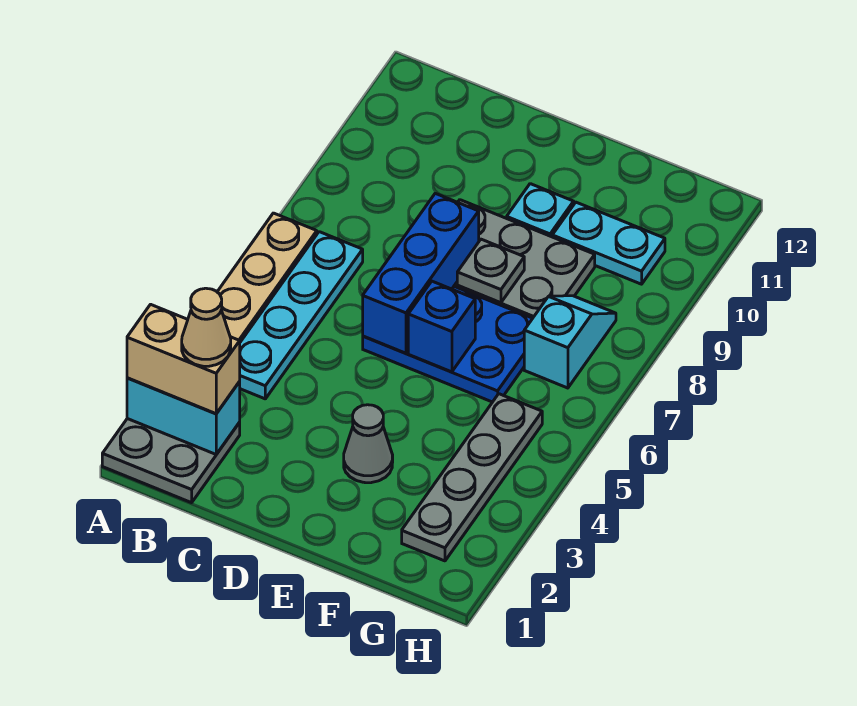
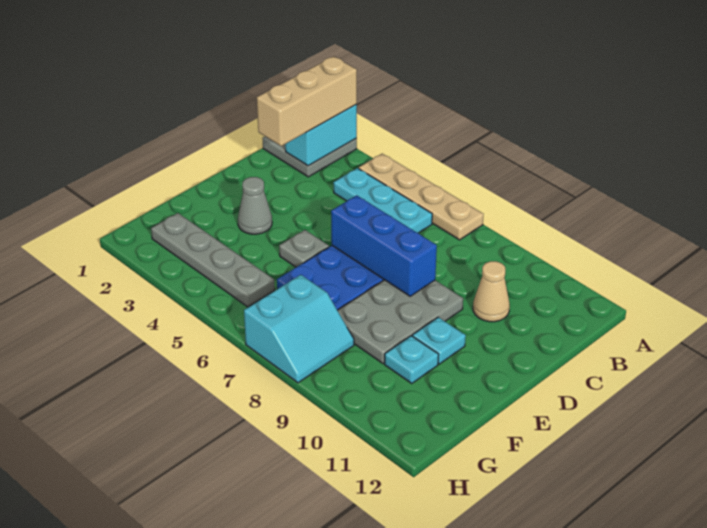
tan 1x2 brick [127,304,240,414] -> tan 1x3 brick [257,56,357,146]
tan 1x1 cone [182,288,231,366] -> tan 1x1 cone moved to [473,261,510,322]
cyan 1x4 plate [239,232,363,399] -> cyan 1x3 plate [333,168,432,233]
blue 1x1 brick [408,281,475,372] -> none
grey 1x1 plate [457,239,524,303] -> grey 1x1 plate moved to [279,230,329,267]
cyan 1x2 plate [552,202,665,284] -> cyan 1x1 plate [385,336,439,383]
cyan 1x2 slope [524,296,616,388] -> cyan 2x2 slope [244,275,354,383]

